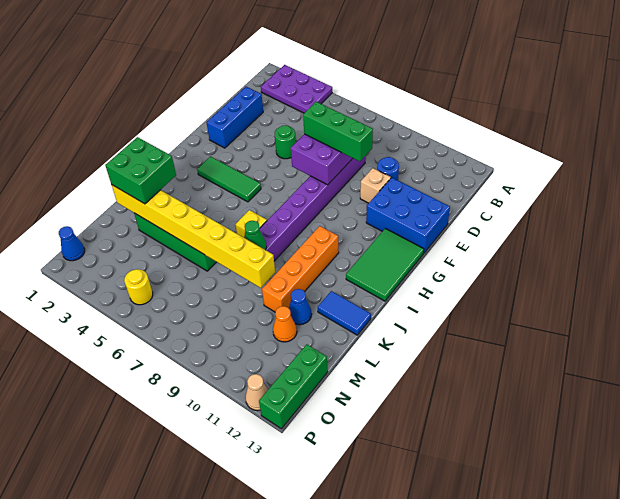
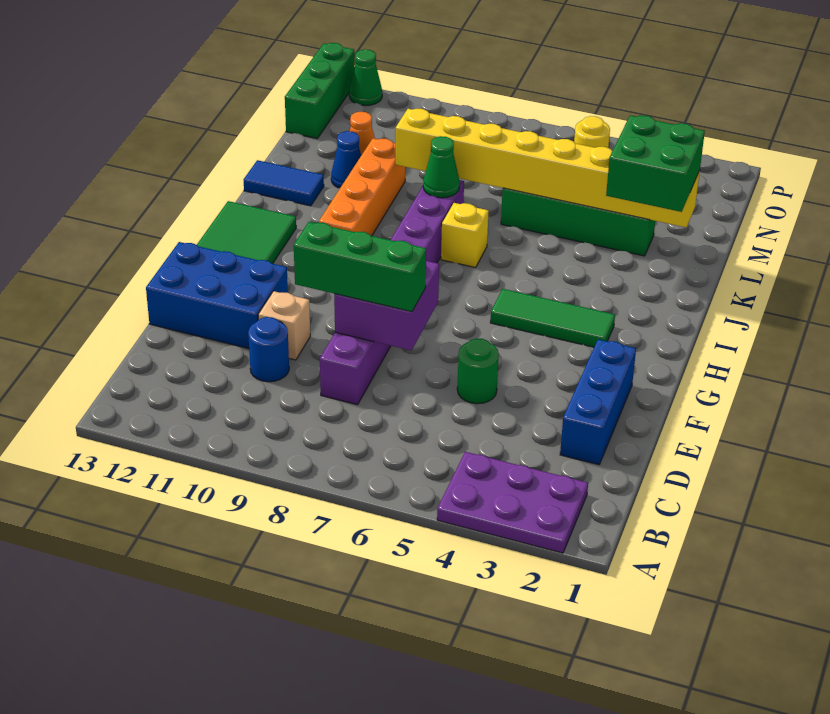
blue 1x1 cone [59,226,85,261] -> none
tan 1x1 cone [245,374,268,411] -> green 1x1 cone [349,49,382,105]

